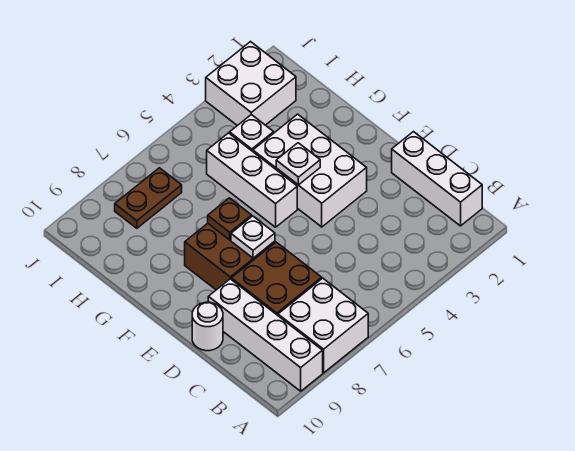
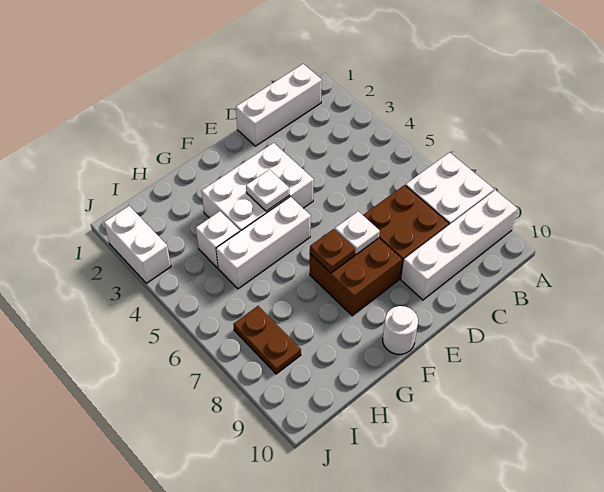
white 1x1 round brick [192,302,223,351] -> white 1x1 round brick moved to [383,306,418,354]
white 2x2 brick [206,42,296,126] -> white 1x2 brick [104,206,171,283]

